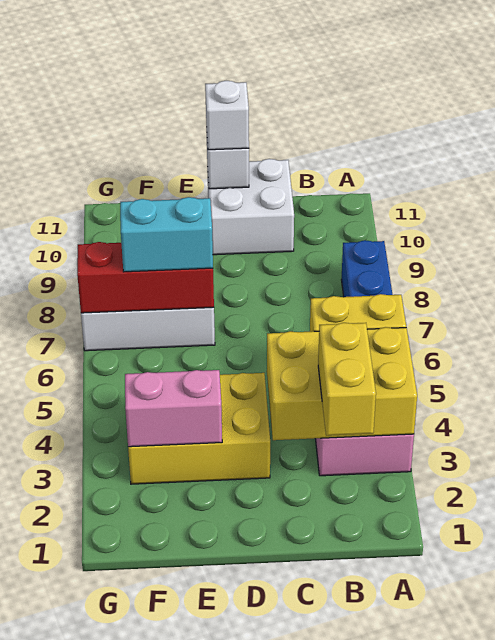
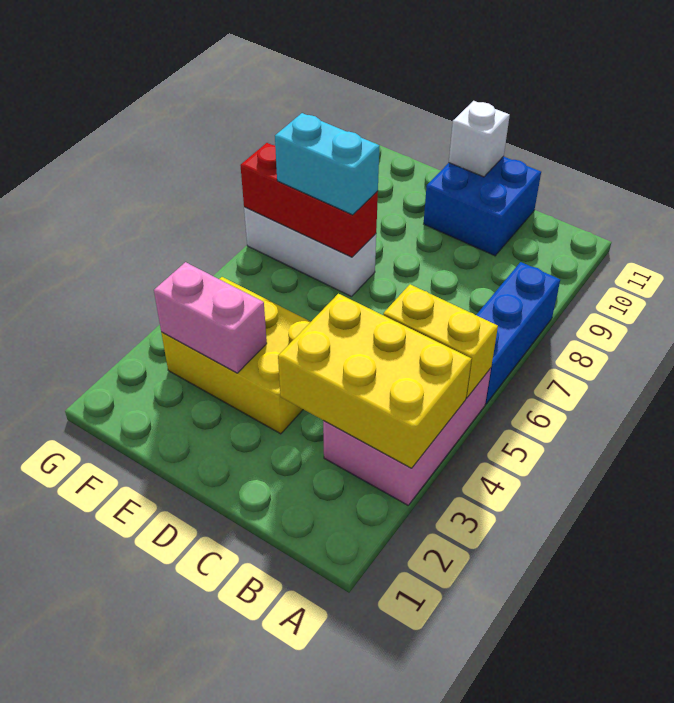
yellow 1x2 brick [318,323,376,436] -> none
white 2x2 brick [207,159,294,255] -> blue 2x2 brick [424,156,541,256]
white 1x1 brick [205,81,249,150] -> none

